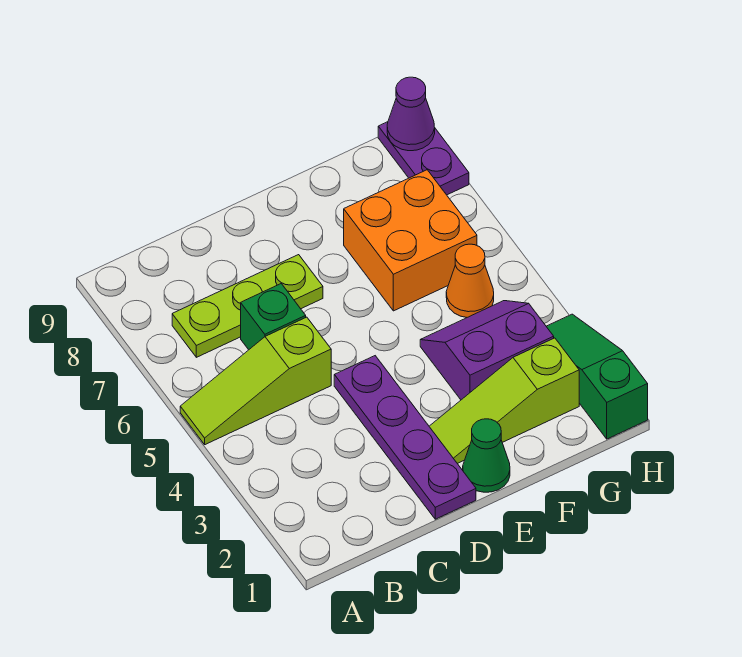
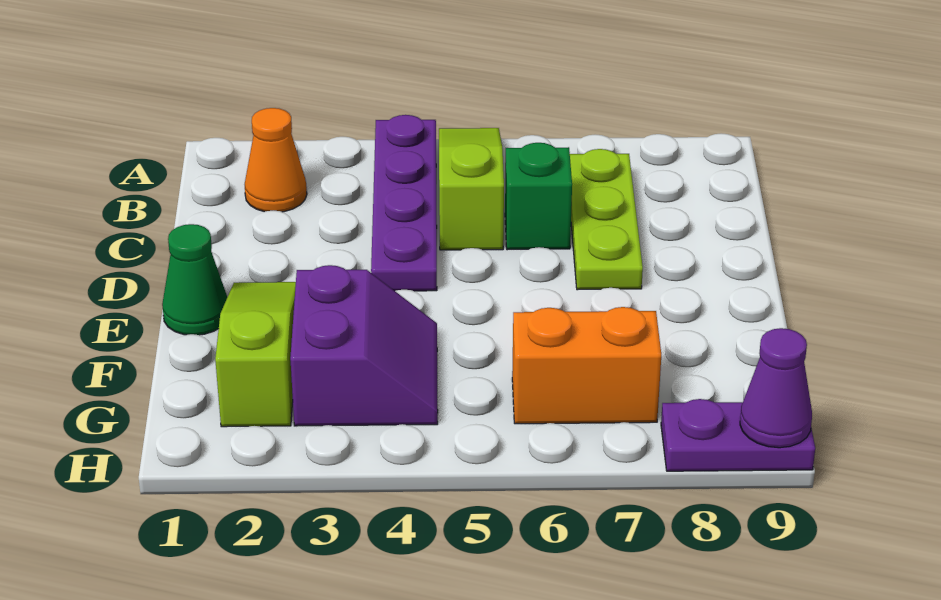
purple 1x4 plate [334,356,476,519] -> purple 1x4 plate turned to [371,115,437,291]
orange 2x2 brick [344,170,477,311] -> orange 1x2 brick [512,307,661,424]
orange 1x1 cone [446,244,494,317] -> orange 1x1 cone moved to [245,108,307,212]
green 1x3 slope [546,314,648,439] -> none

